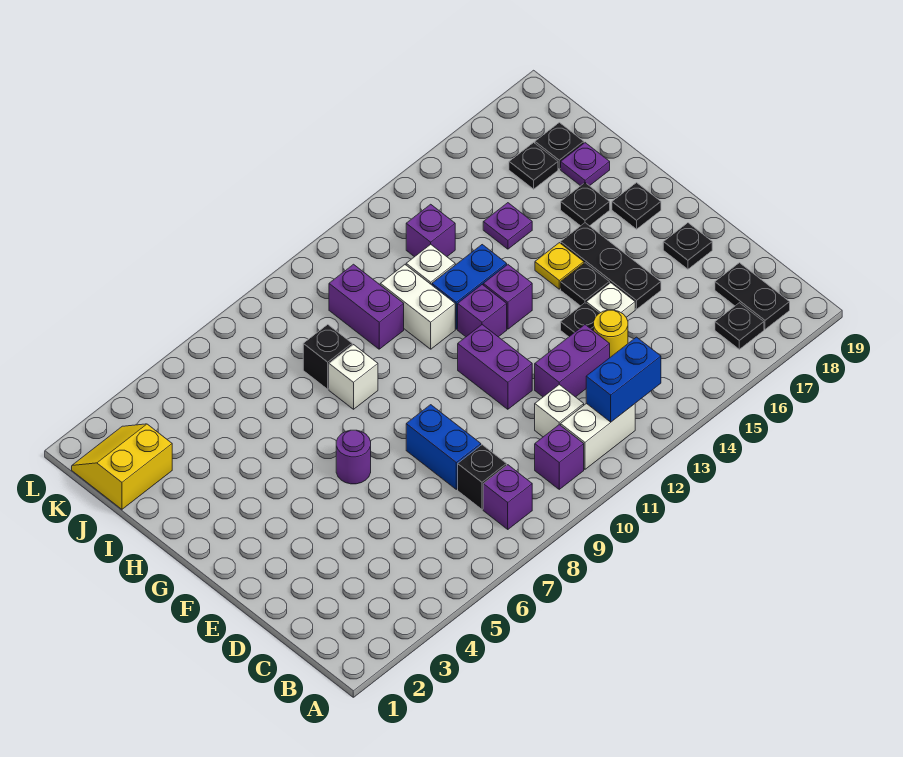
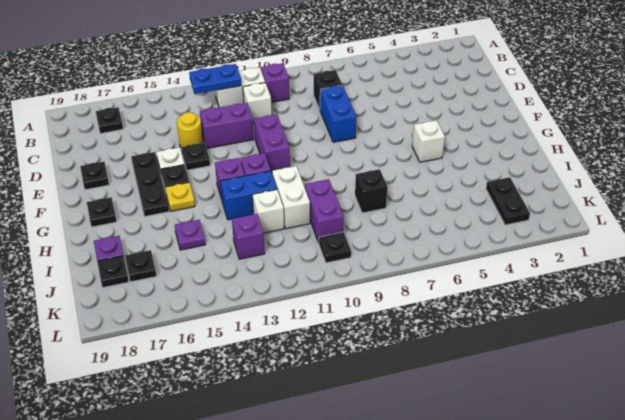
purple 1x1 brick [483,465,532,529] -> none
blue 1x2 brick [586,337,661,422] -> blue 1x2 plate [189,64,241,94]
black 1x2 plate [715,263,790,329] -> black 1x2 plate moved to [486,177,530,225]
purple 1x1 round brick [336,430,371,484] -> none
white 1x1 brick [329,345,378,409] -> white 1x1 brick moved to [412,120,445,162]
black 1x1 plate [561,183,610,226] -> black 1x1 plate moved to [319,232,351,263]
yellow 2x2 slope [72,424,172,509] -> none

